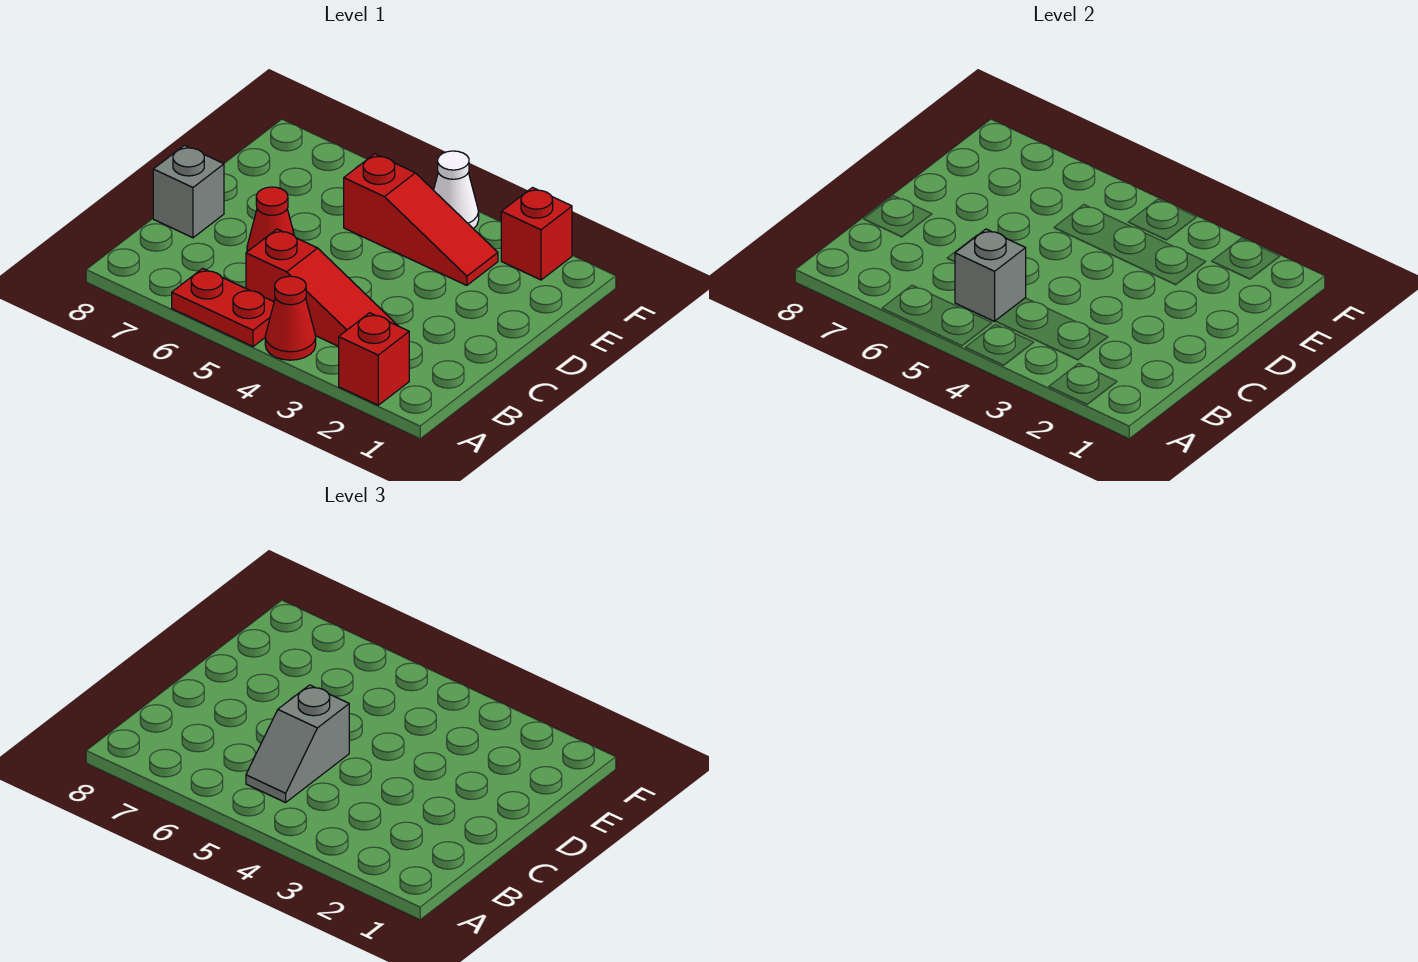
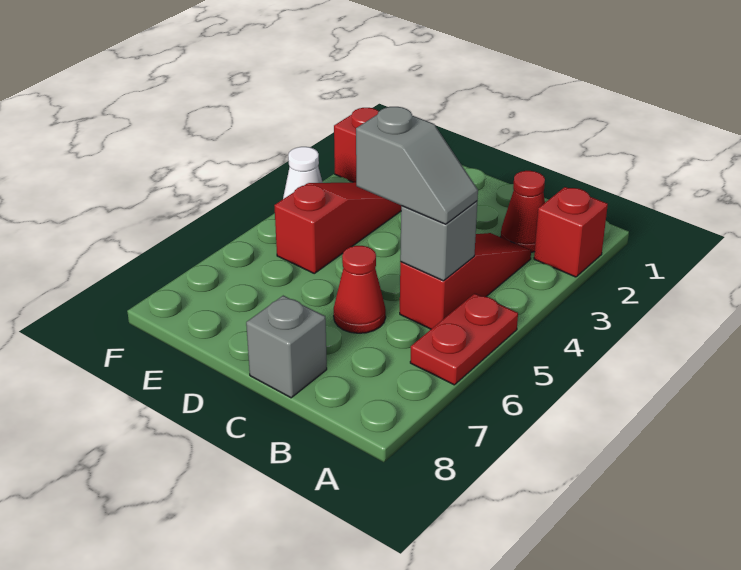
red 1x1 cone [265,276,316,360] -> red 1x1 cone moved to [501,171,545,252]

